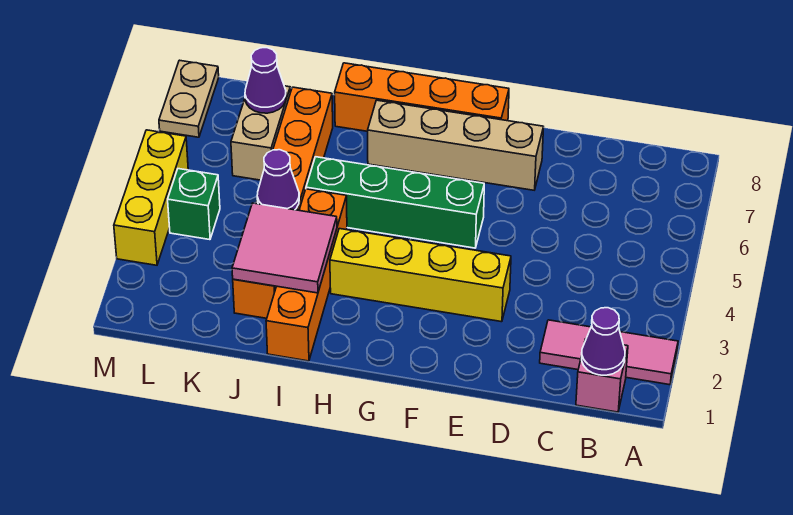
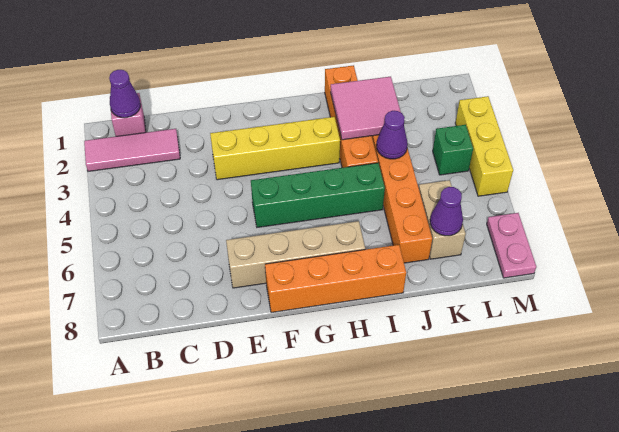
tan 1x2 plate [159,60,219,137] -> pink 1x2 plate [487,213,536,278]

